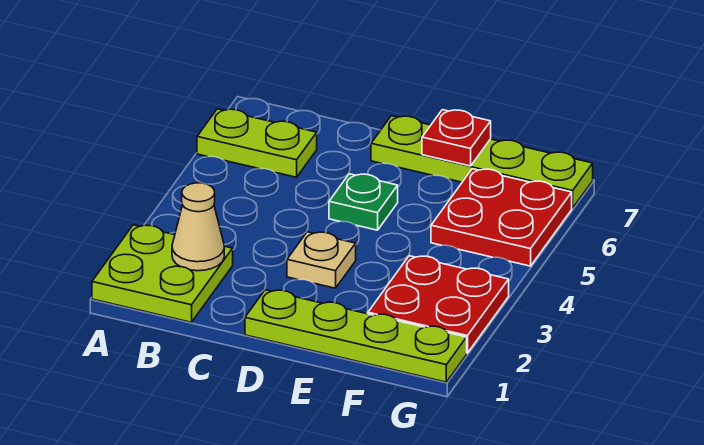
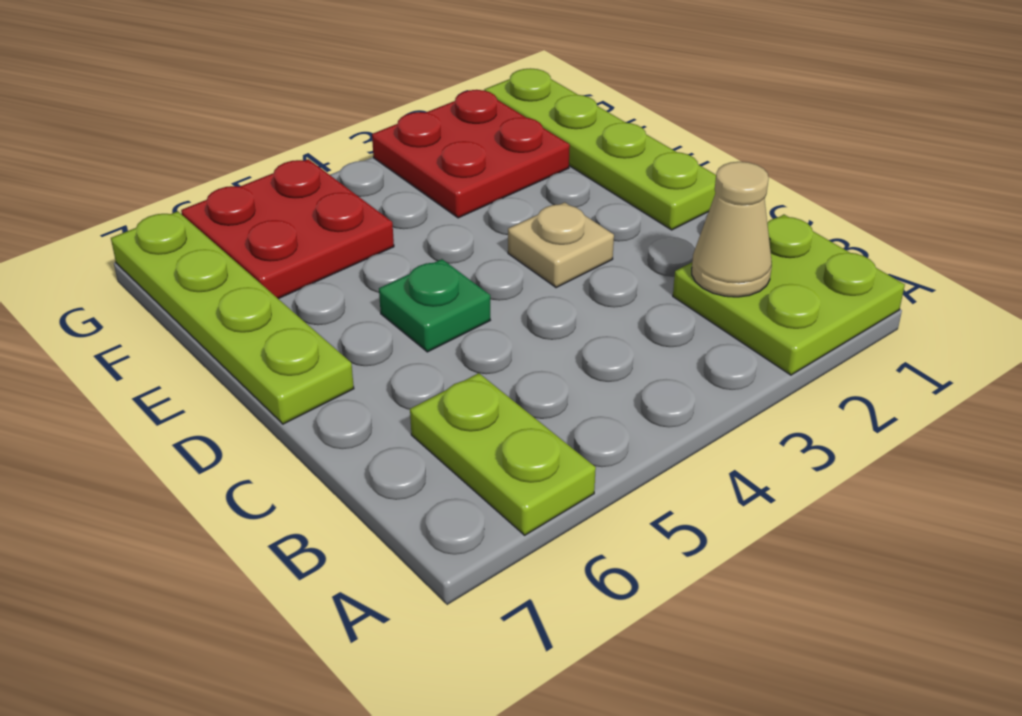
red 1x1 plate [422,110,491,166] -> none

